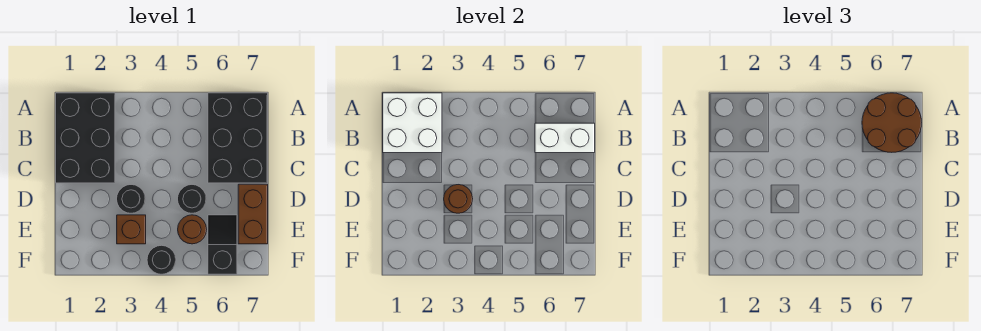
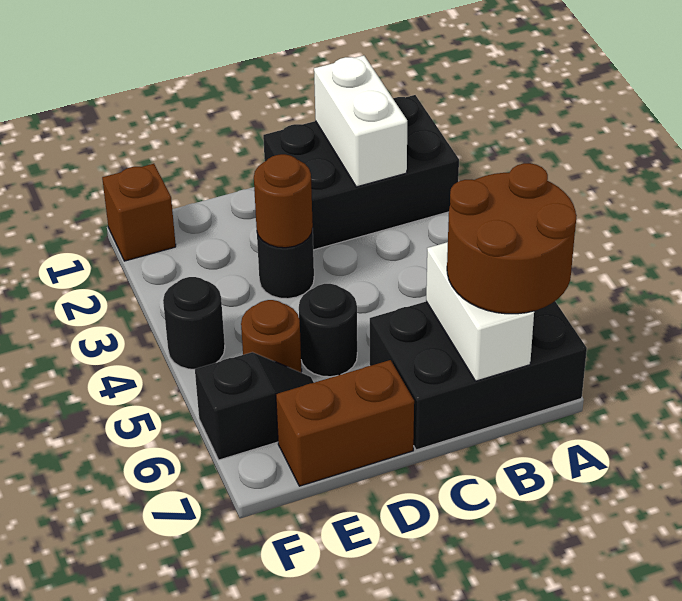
white 2x2 brick [383,93,442,153] -> white 1x2 brick [314,56,407,187]
brown 1x1 brick [117,215,146,244] -> brown 1x1 brick moved to [102,164,176,261]

